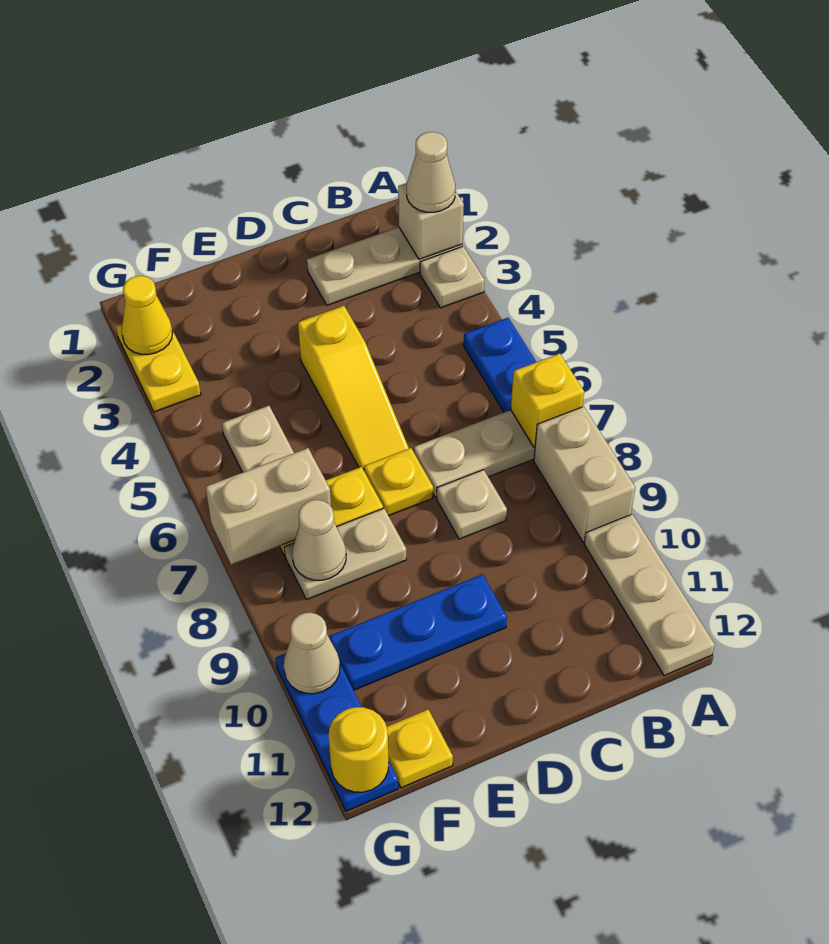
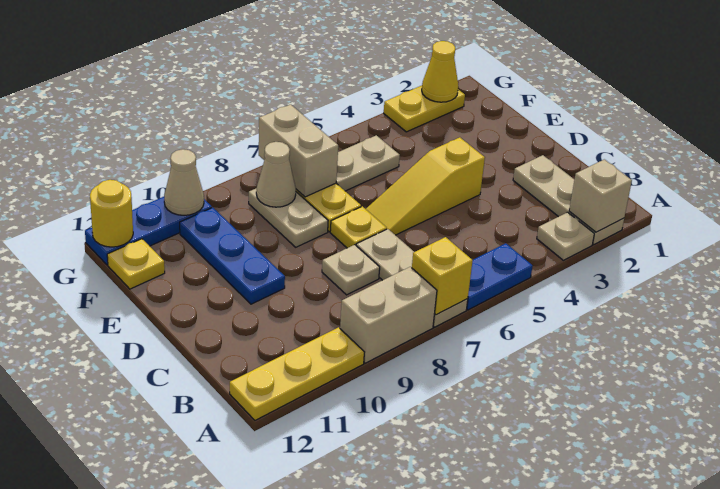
tan 1x1 cone [407,132,455,212] -> none
tan 1x3 plate [584,514,715,676] -> yellow 1x3 plate [230,327,364,420]

